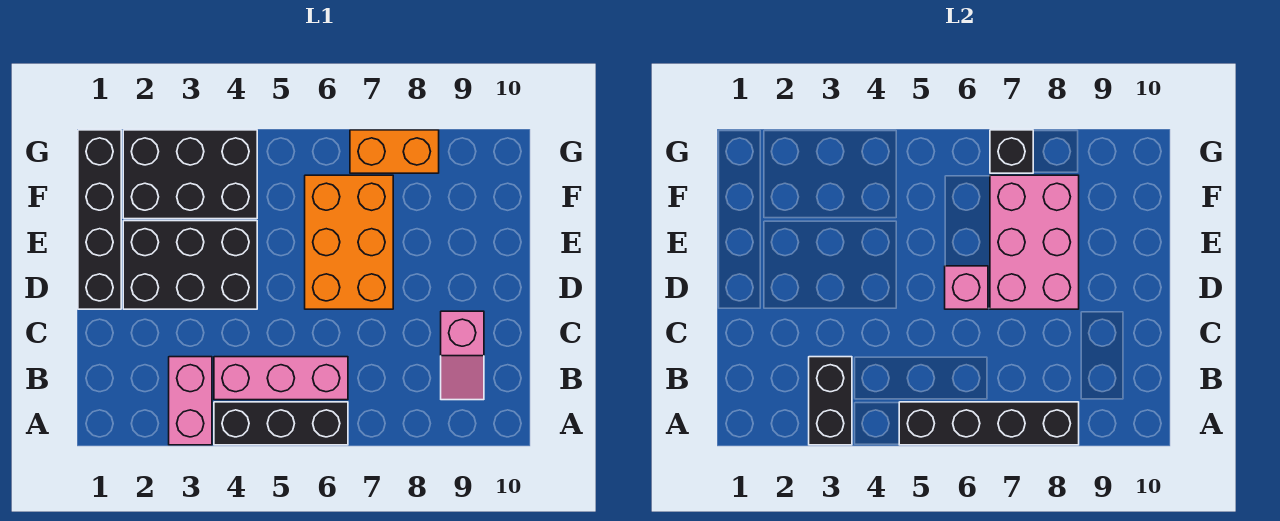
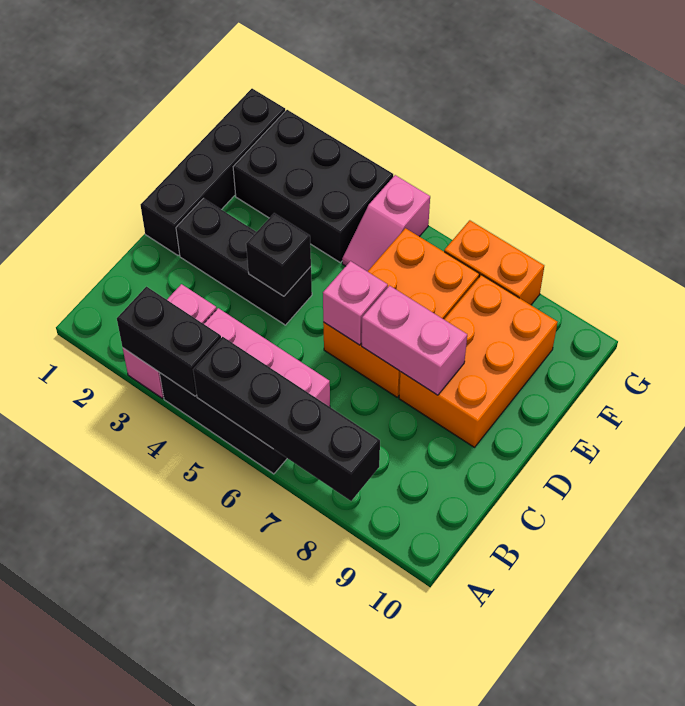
black 1x2 brick [809,357,852,445] -> black 1x2 brick turned to [117,287,221,396]
pink 1x2 slope [441,311,484,400] -> pink 1x2 slope moved to [342,175,430,272]
black 2x3 brick [123,221,257,309] -> black 1x3 brick [176,198,312,325]
pink 2x3 brick [990,175,1079,309] -> pink 1x2 brick [362,286,467,395]
none -> orange 2x3 brick [399,275,558,447]
black 1x1 brick [990,130,1033,173] -> black 1x1 brick moved to [246,213,311,296]

